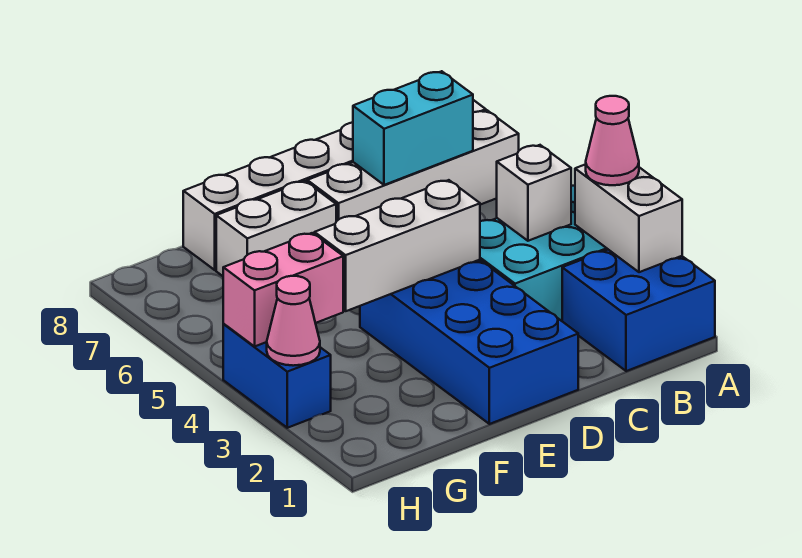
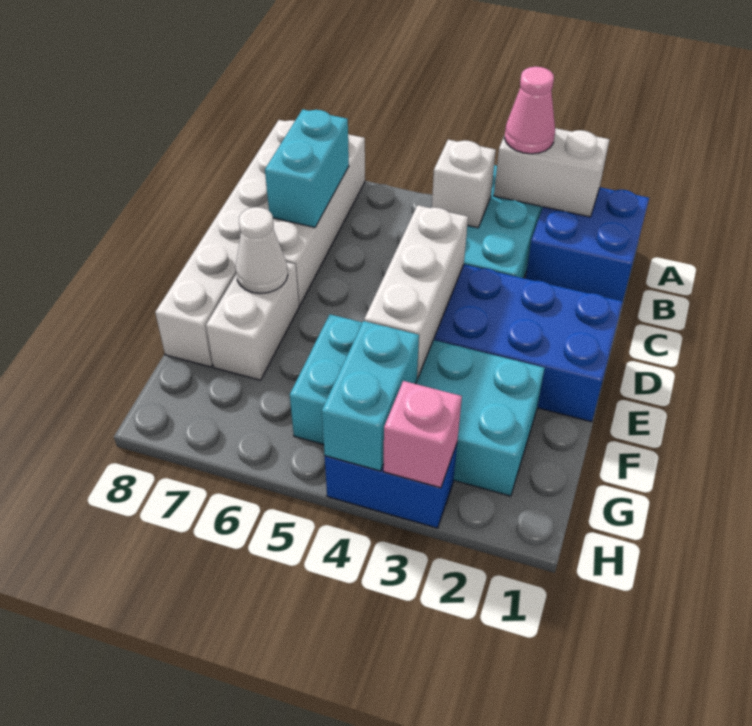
none -> white 1x1 cone [236,207,288,293]
none -> cyan 2x4 brick [290,314,545,496]
pink 1x2 brick [223,233,343,346] -> cyan 1x2 brick [322,321,419,471]
pink 1x1 cone [267,276,320,366] -> pink 1x1 brick [384,381,462,488]

